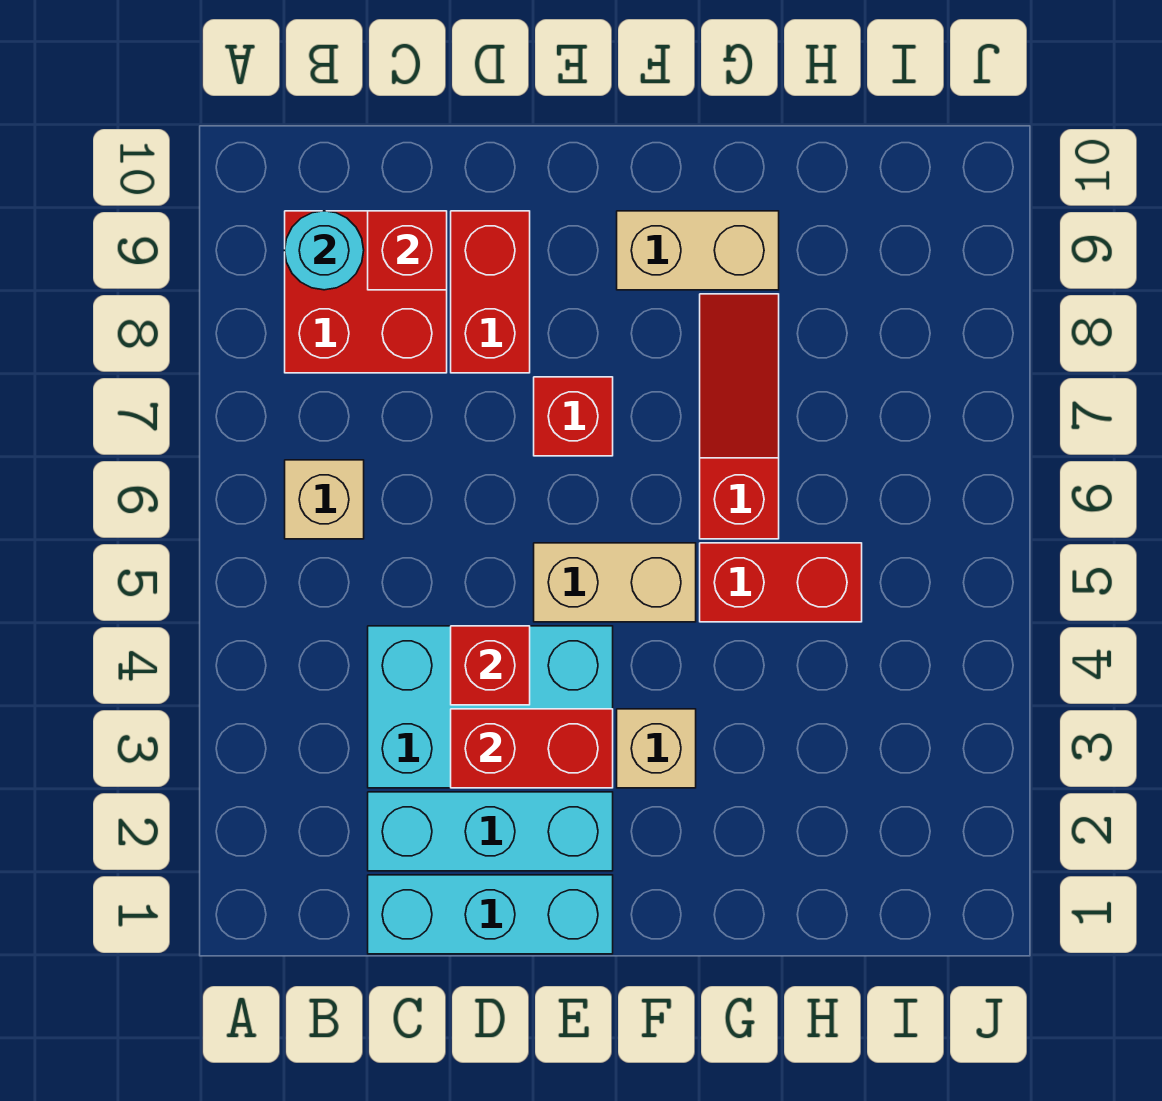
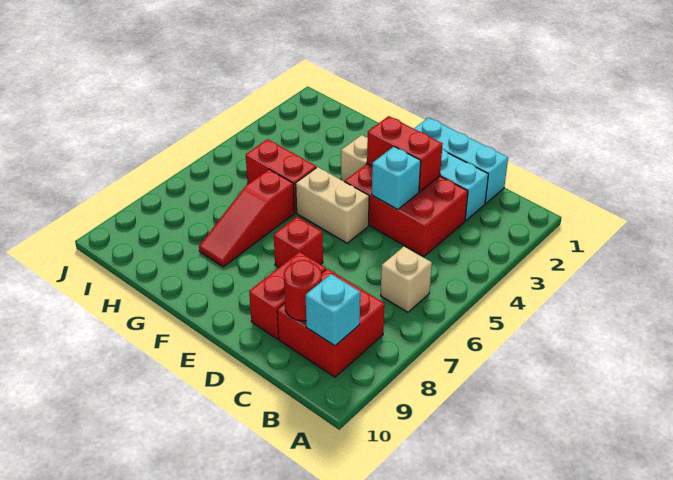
cyan 1x1 round brick [285,211,364,290] -> cyan 1x1 brick [306,274,360,346]
cyan 2x3 brick [368,626,613,788] -> red 2x3 brick [345,164,468,257]
red 1x1 brick [368,211,447,290] -> red 1x1 round brick [284,260,322,321]
red 1x1 brick [451,626,530,705] -> cyan 1x1 brick [372,147,421,210]
tan 1x2 brick [617,211,779,290] -> none

